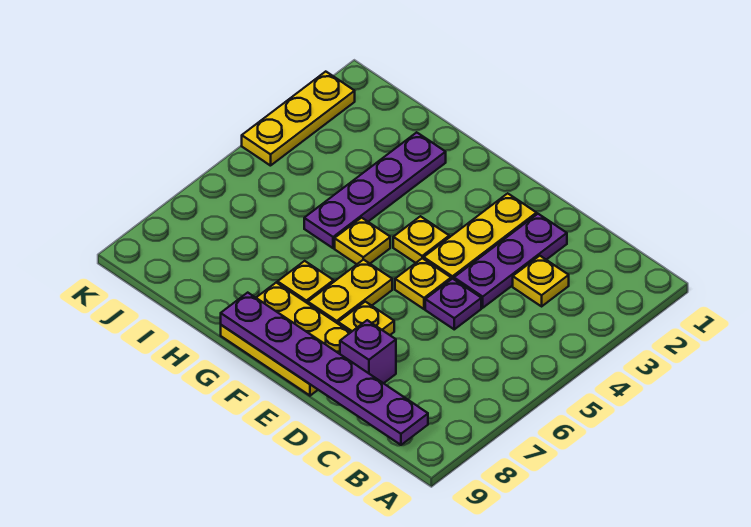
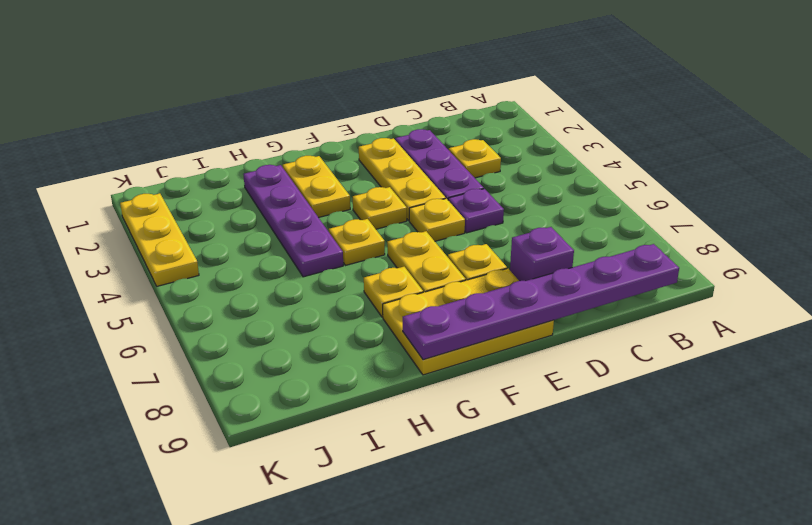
none -> yellow 1x2 plate [283,156,350,218]

